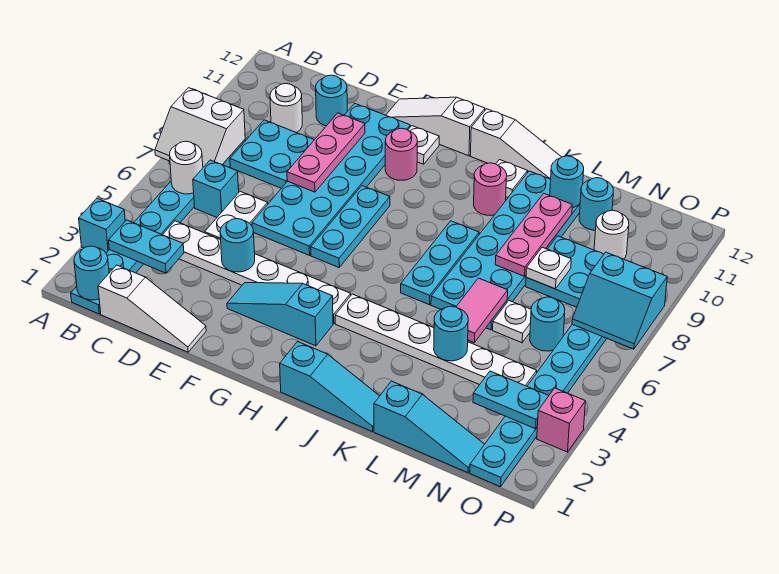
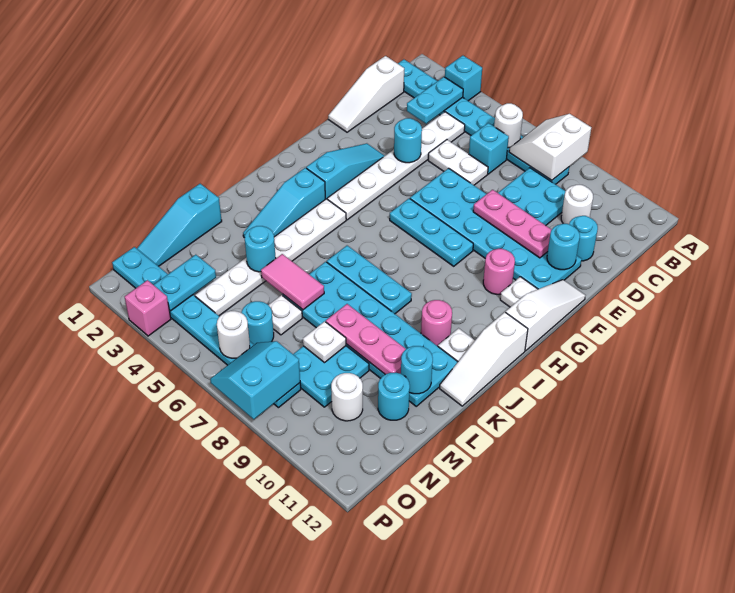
cyan 1x1 round brick [74,246,109,300] -> cyan 1x1 round brick moved to [547,224,580,270]
cyan 1x3 slope [280,342,379,432] -> cyan 1x3 slope moved to [243,168,325,238]
none -> white 1x1 round brick [217,311,250,358]

